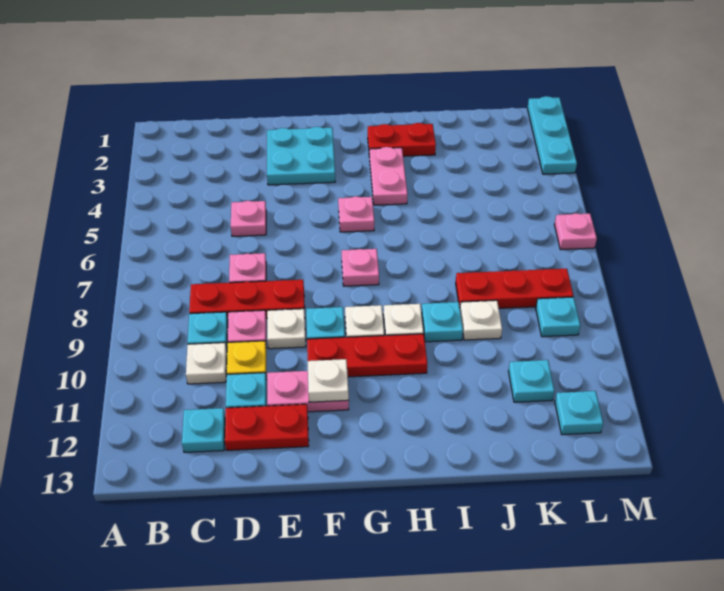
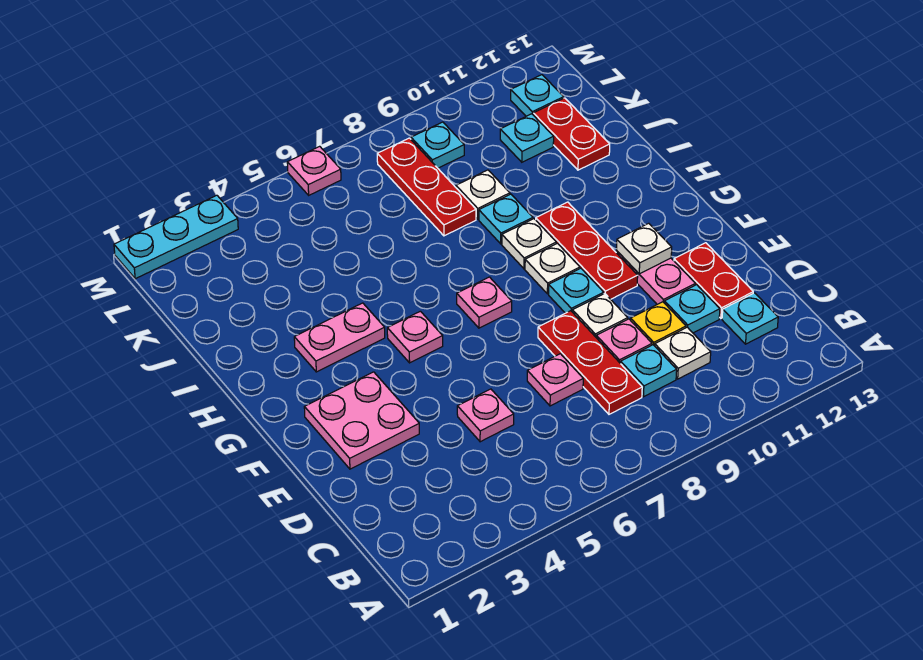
cyan 2x2 plate [267,127,335,185] -> pink 2x2 plate [304,372,419,469]
red 1x2 plate [368,123,436,157] -> red 1x2 plate moved to [533,98,610,170]

